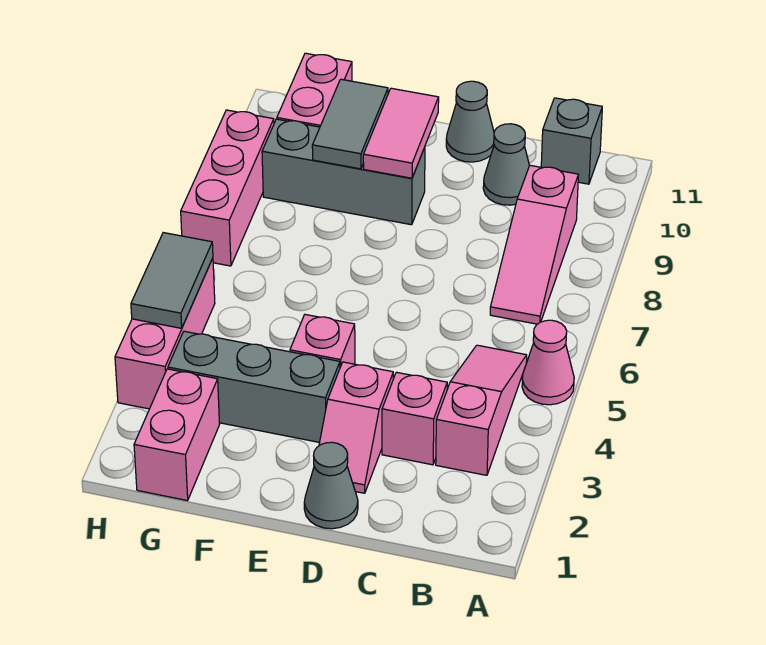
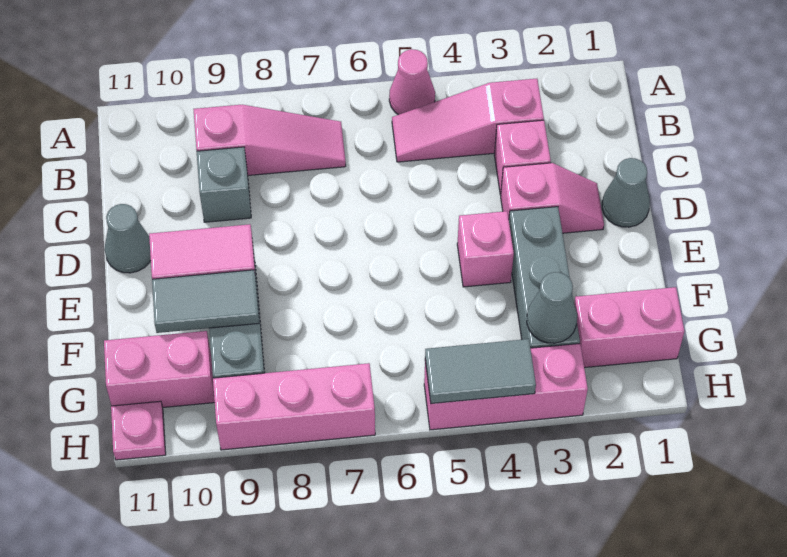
grey 1x1 brick [541,98,602,184] -> grey 1x1 brick moved to [197,147,251,222]
grey 1x1 cone [483,124,529,205] -> grey 1x1 cone moved to [527,272,577,343]
none -> pink 1x1 plate [111,401,166,460]

